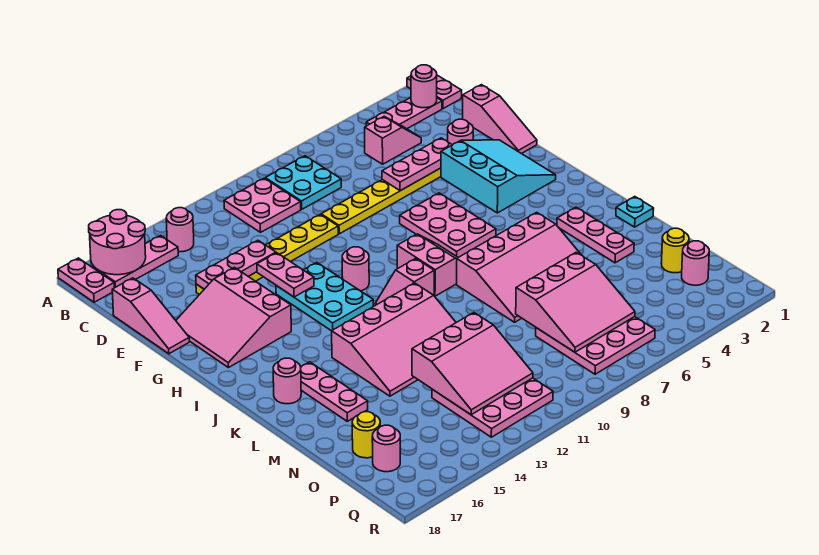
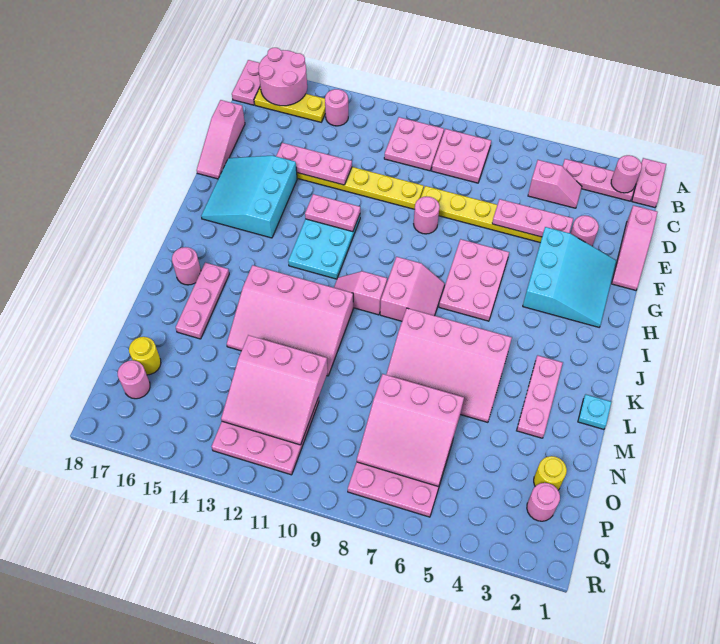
cyan 2x2 plate [265,156,341,209] -> pink 2x2 plate [432,129,491,183]
pink 1x3 plate [98,236,178,288] -> yellow 1x3 plate [254,87,325,122]
pink 1x2 plate [257,253,314,297] -> pink 1x2 plate turned to [305,194,360,232]
pink 3x3 slope [176,268,291,368] -> cyan 3x3 slope [201,156,297,238]
pink 1x1 round brick [342,247,369,291] -> pink 1x1 round brick moved to [414,196,440,234]

